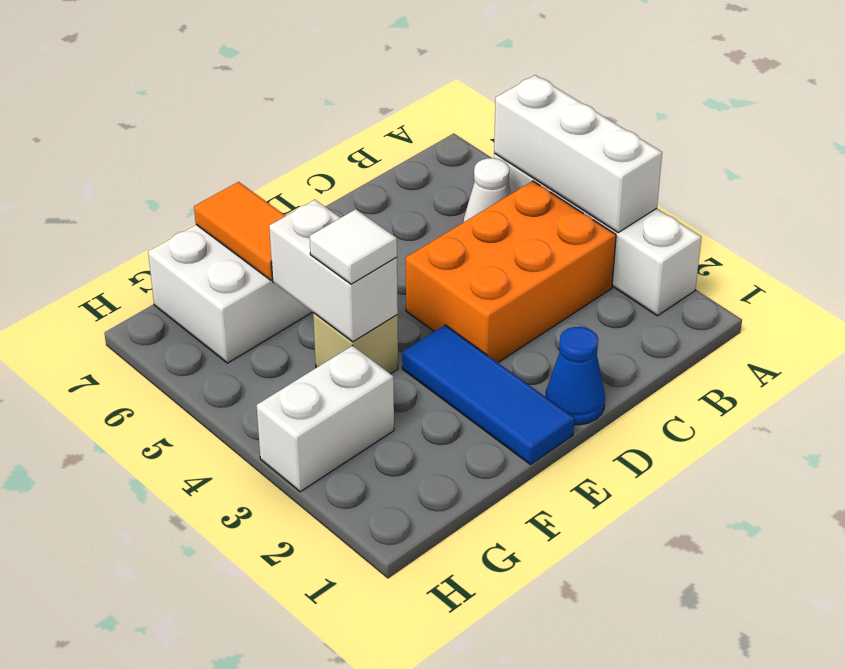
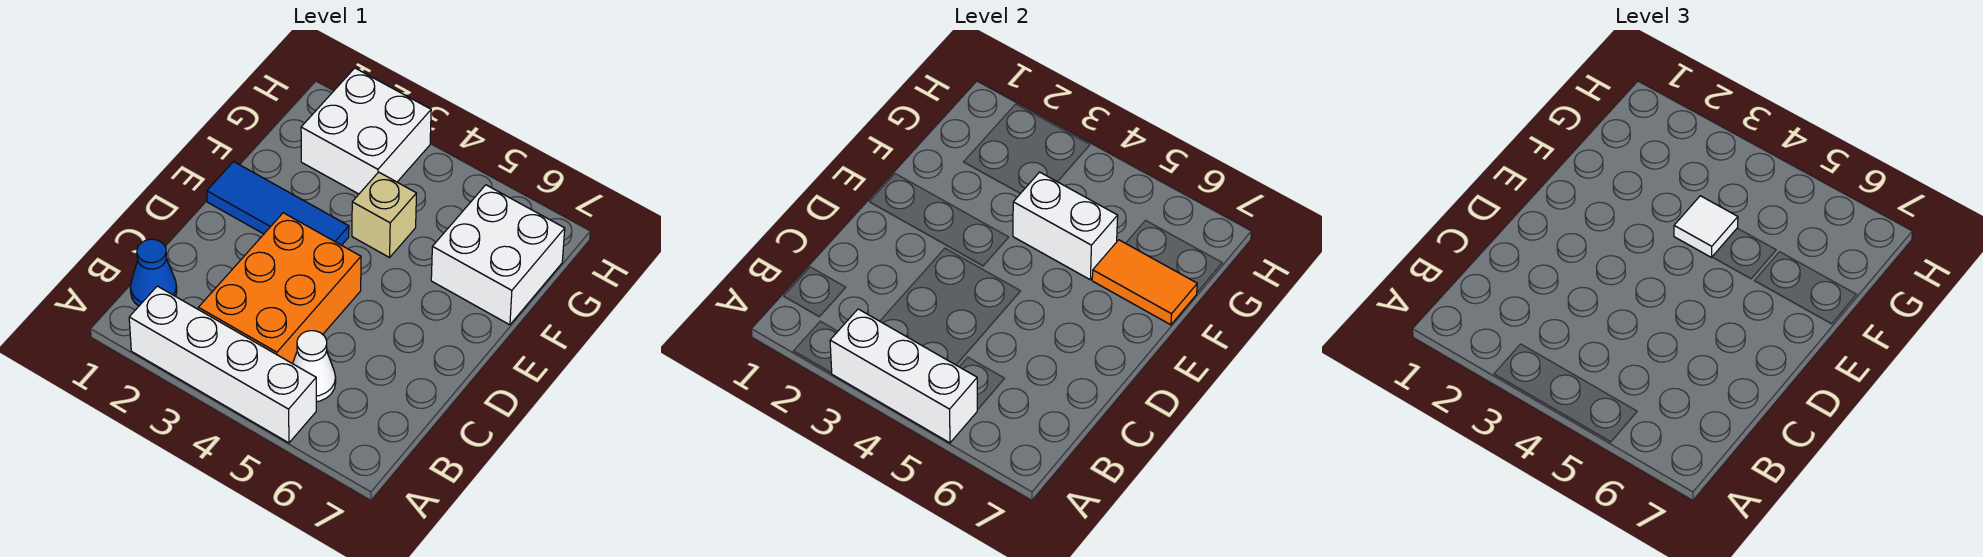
blue 1x1 cone [546,327,605,425] -> blue 1x1 cone moved to [130,239,177,306]
white 1x2 brick [257,346,394,492] -> white 2x2 brick [301,68,431,194]

